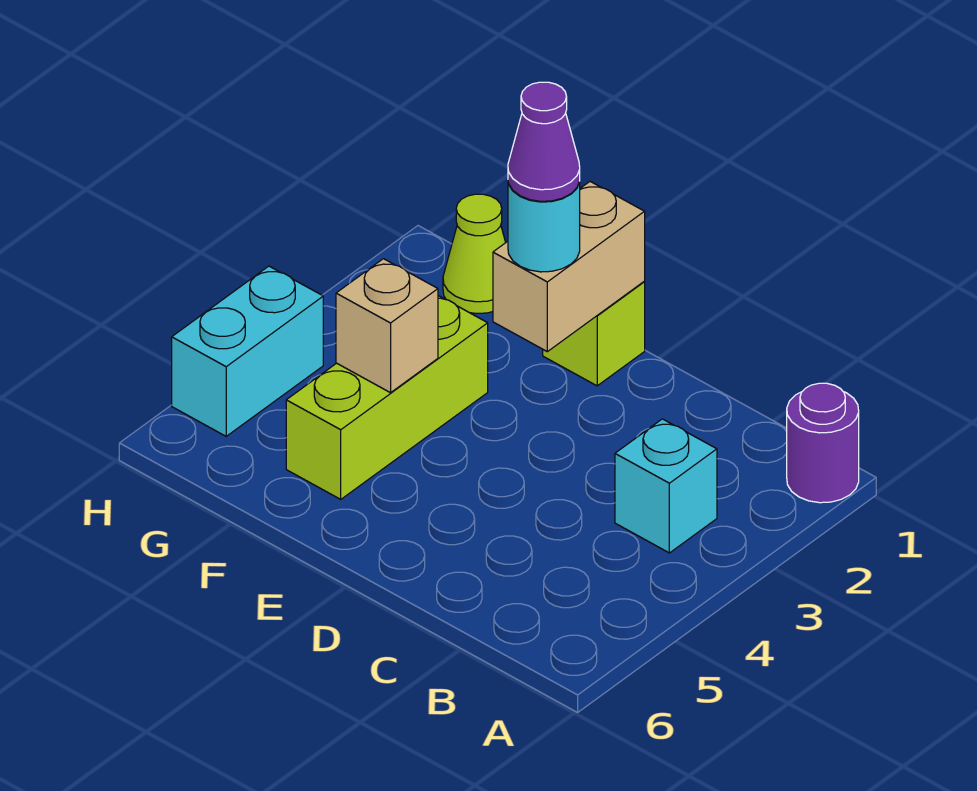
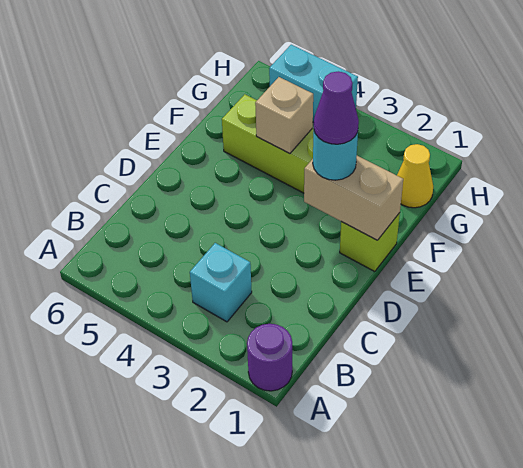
lime 1x1 cone [443,194,506,314] -> yellow 1x1 cone [397,144,433,208]

